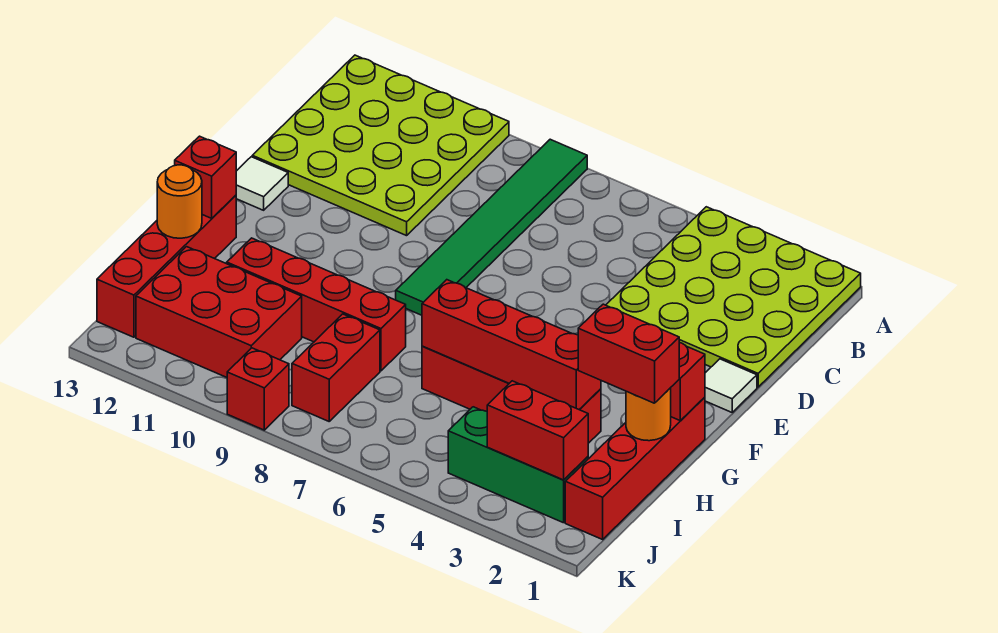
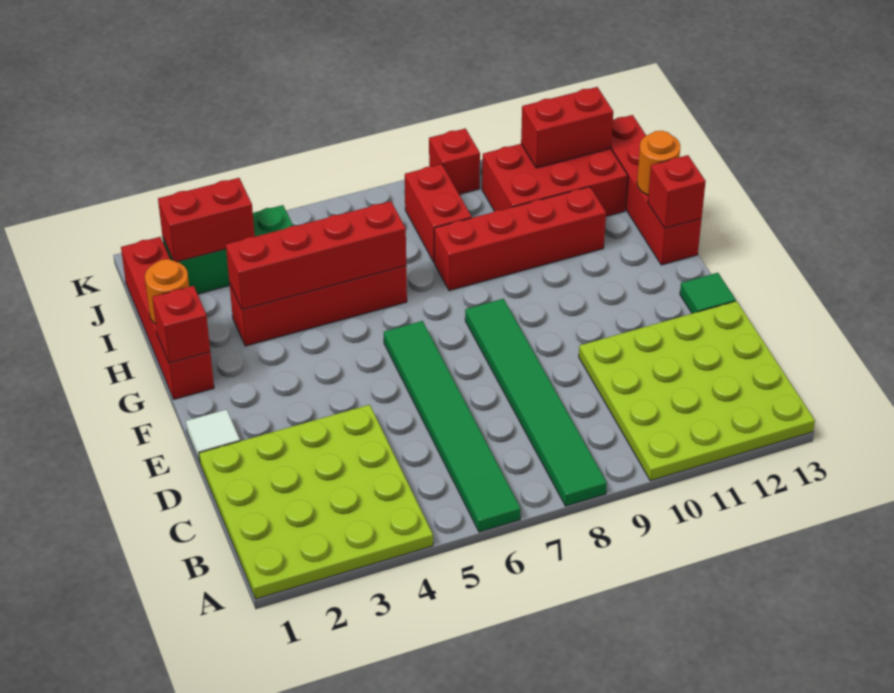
none -> green 1x6 tile [384,321,521,532]
white 1x1 tile [236,157,288,210] -> green 1x1 tile [680,273,736,313]
red 1x2 brick [578,304,679,403] -> red 1x2 brick moved to [521,87,613,168]

